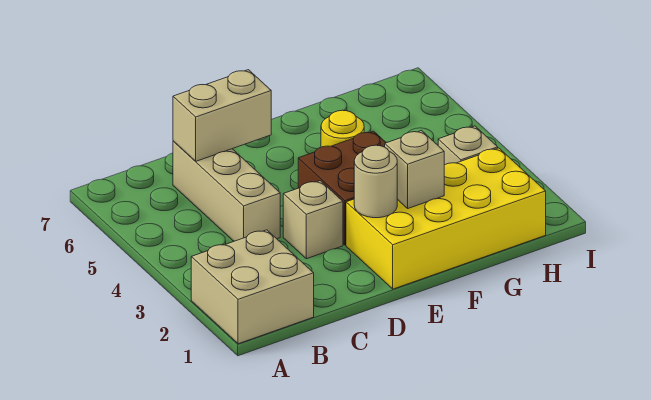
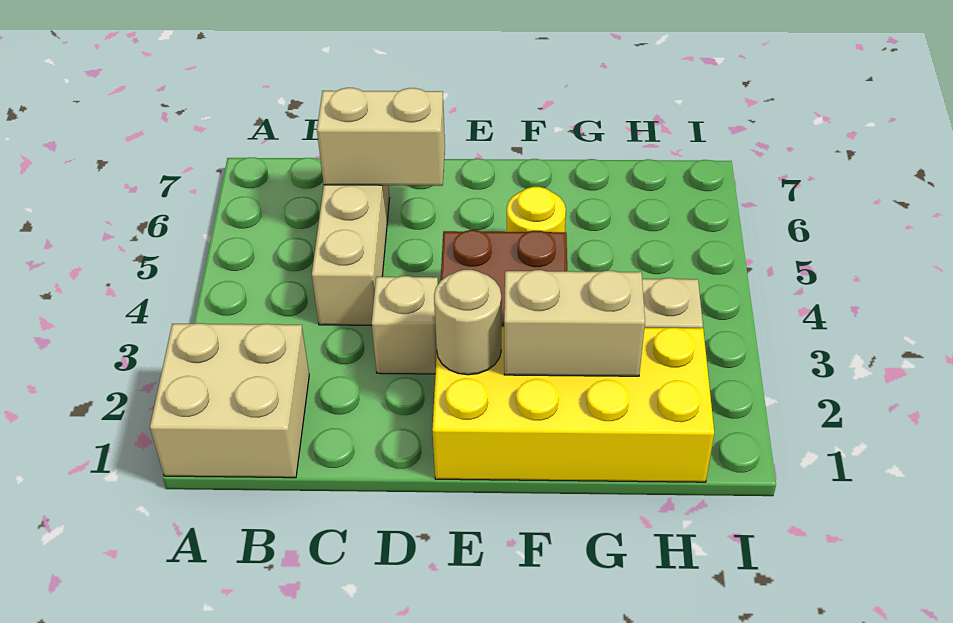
tan 1x1 brick [385,131,444,208] -> tan 1x2 brick [504,270,645,376]

